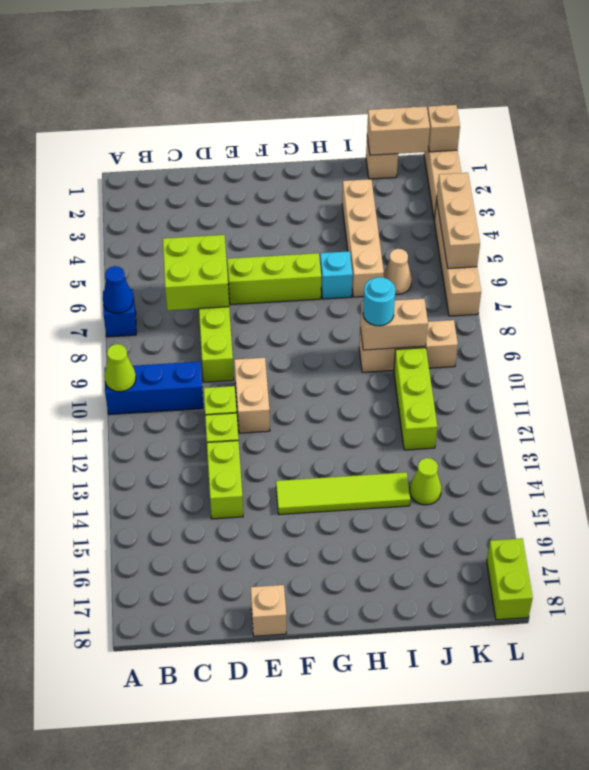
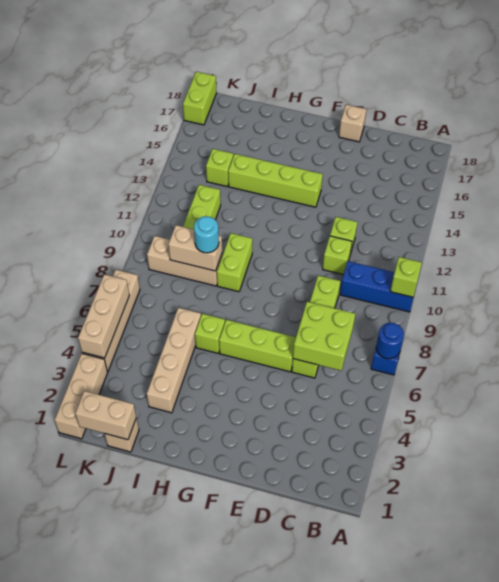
blue 1x1 cone [103,266,133,313] -> blue 1x1 round brick [376,323,404,359]
lime 1x1 cone [104,344,136,392] -> lime 1x1 brick [390,257,422,297]
lime 1x2 brick [207,441,243,519] -> lime 1x2 brick moved to [217,233,252,292]
tan 1x2 brick [234,358,270,433] -> none
lime 1x4 tile [276,472,410,515] -> lime 1x4 brick [228,154,323,207]
cyan 1x1 brick [320,251,353,299] -> lime 1x1 brick [195,314,225,353]
tan 1x1 cone [384,249,412,294] -> none
lime 1x1 cone [410,458,441,505] -> lime 1x1 brick [206,149,233,186]
tan 1x1 brick [428,105,460,152] -> none

